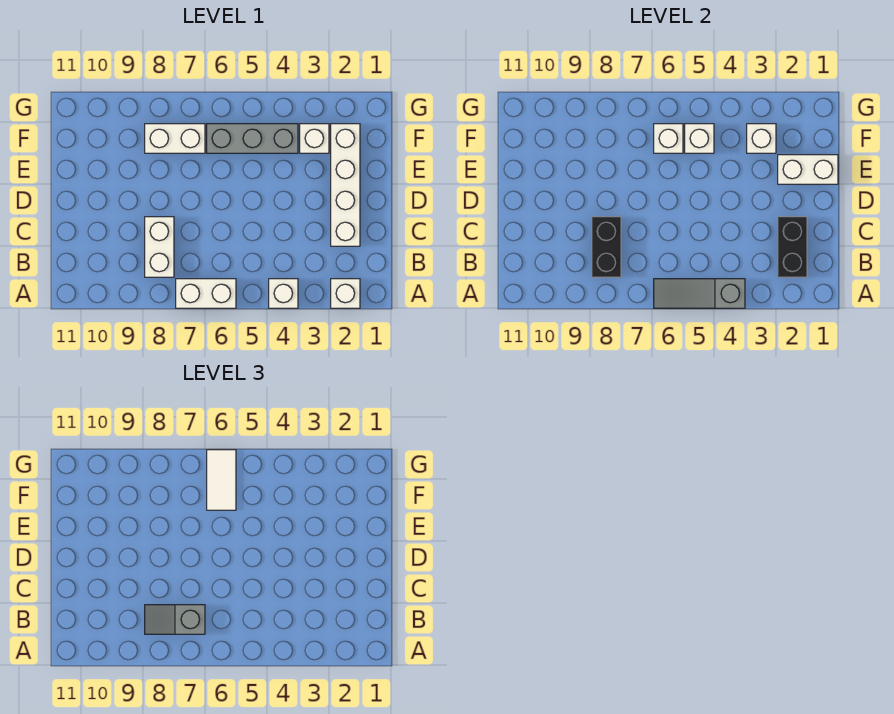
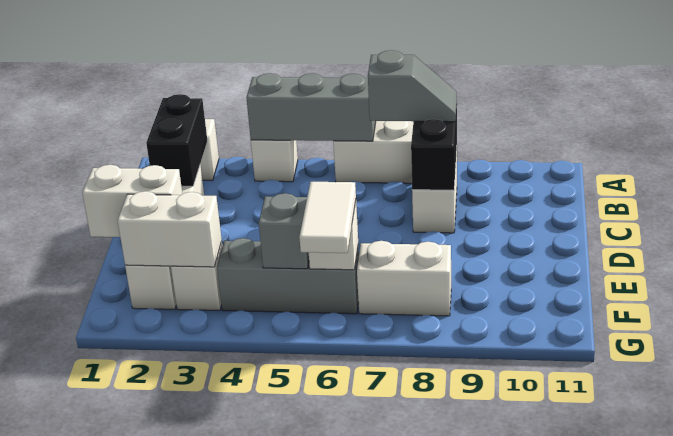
grey 1x3 slope [654,279,745,308] -> grey 1x3 brick [247,73,376,141]
white 1x1 brick [747,124,776,153] -> white 1x2 brick [118,191,222,267]
white 1x1 brick [685,124,714,153] -> grey 1x1 brick [259,193,309,269]

